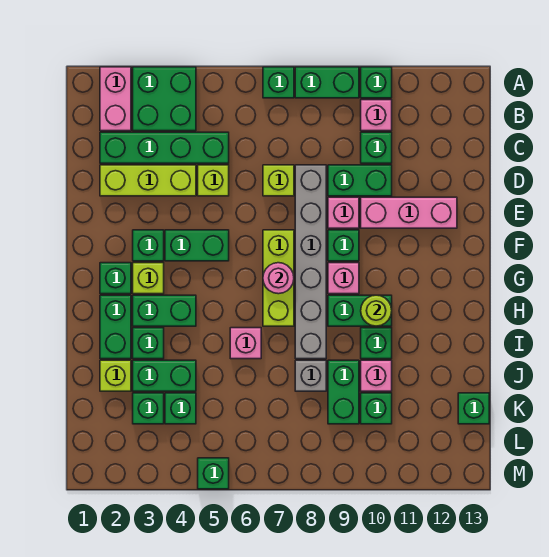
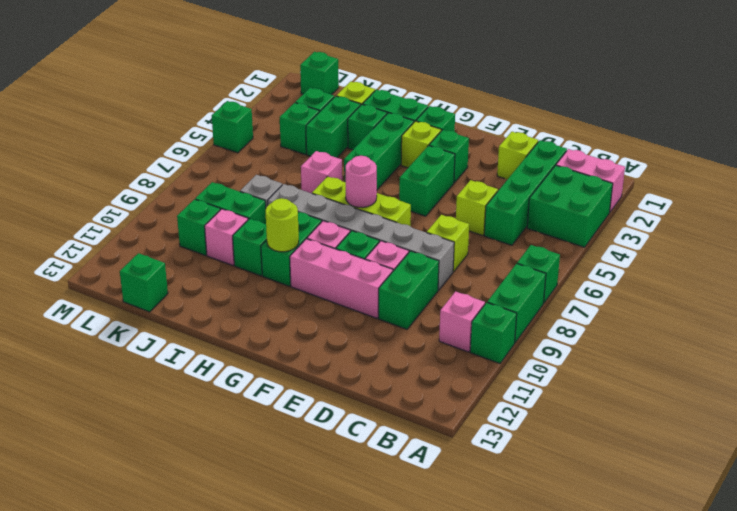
green 1x1 brick [361,132,392,163] -> green 1x1 brick moved to [300,52,339,95]
lime 1x3 brick [100,165,196,196] -> lime 1x1 brick [497,132,538,179]
pink 1x3 brick [361,197,457,228] -> pink 1x3 brick turned to [290,239,393,318]
green 1x2 brick [133,295,196,326] -> green 1x3 brick [344,113,414,190]

